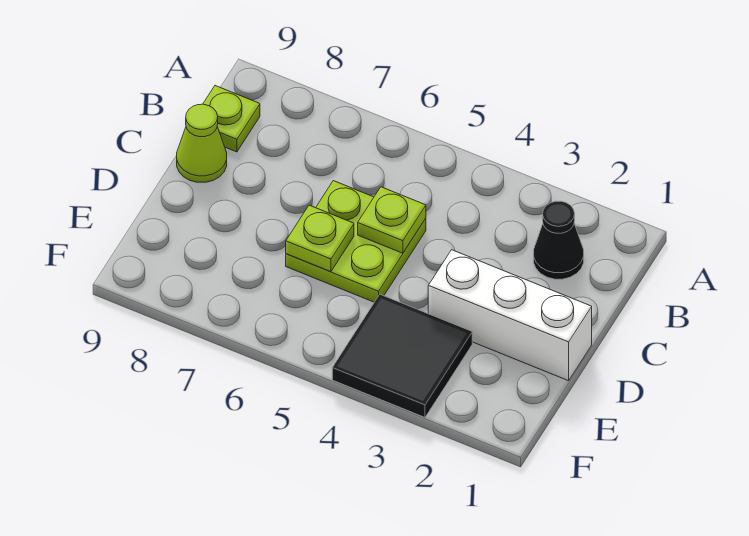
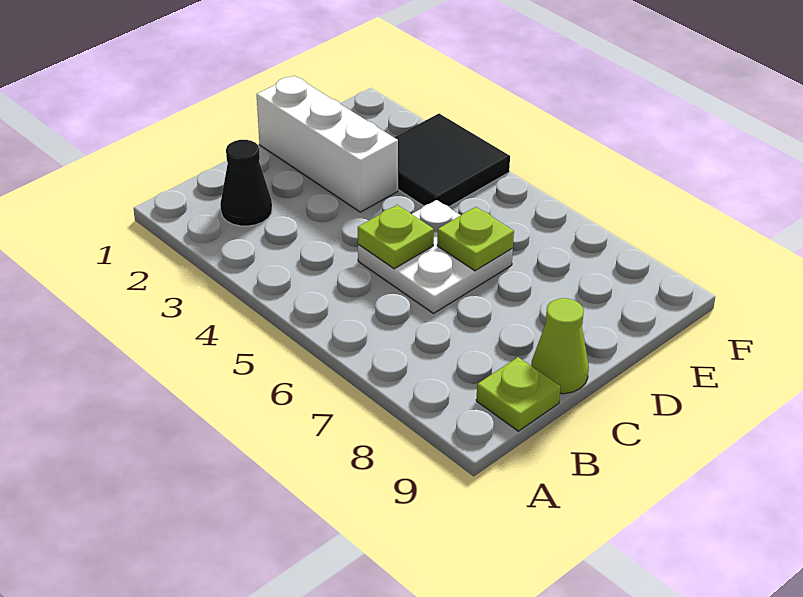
lime 2x2 plate [286,181,426,302] -> white 2x2 plate [358,200,513,313]

